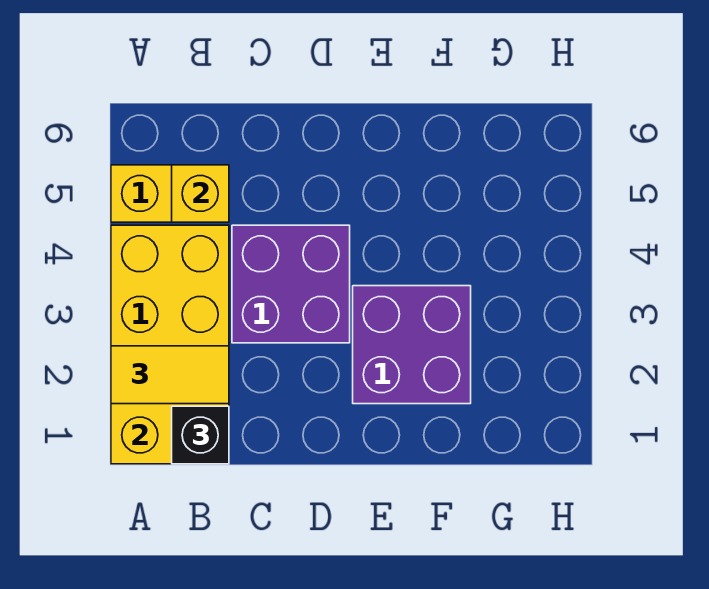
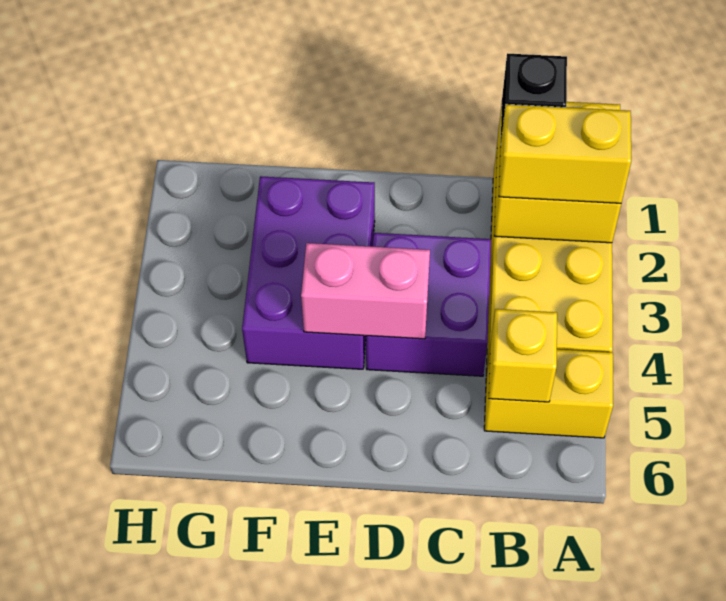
yellow 1x2 tile [111,346,229,404] -> yellow 1x2 brick [499,104,631,203]
none -> pink 1x2 brick [301,243,430,339]
purple 2x2 brick [353,286,471,404] -> purple 2x3 brick [242,176,375,369]

